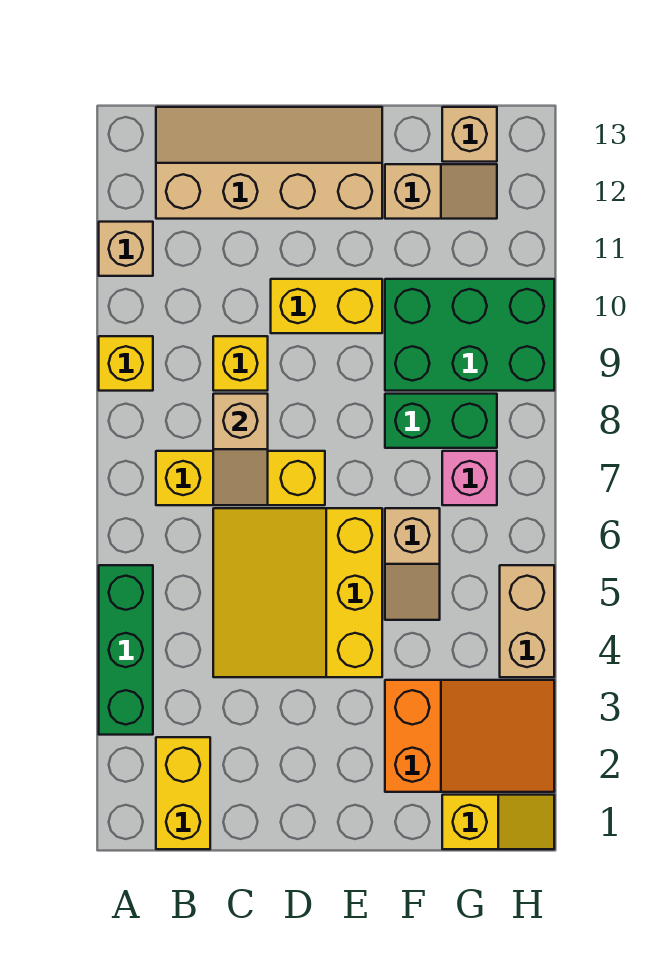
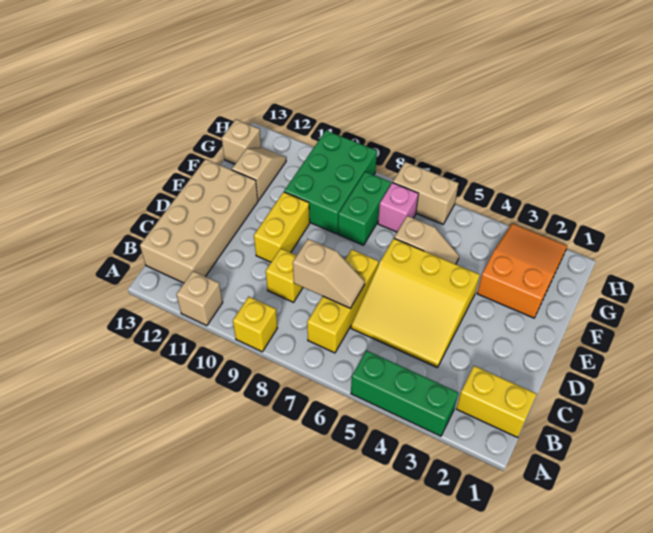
tan 2x4 slope [156,107,382,219] -> tan 2x4 brick [140,159,258,283]
yellow 1x2 slope [442,795,554,849] -> none
tan 1x2 brick [500,565,554,677] -> tan 1x2 brick moved to [393,162,459,224]

